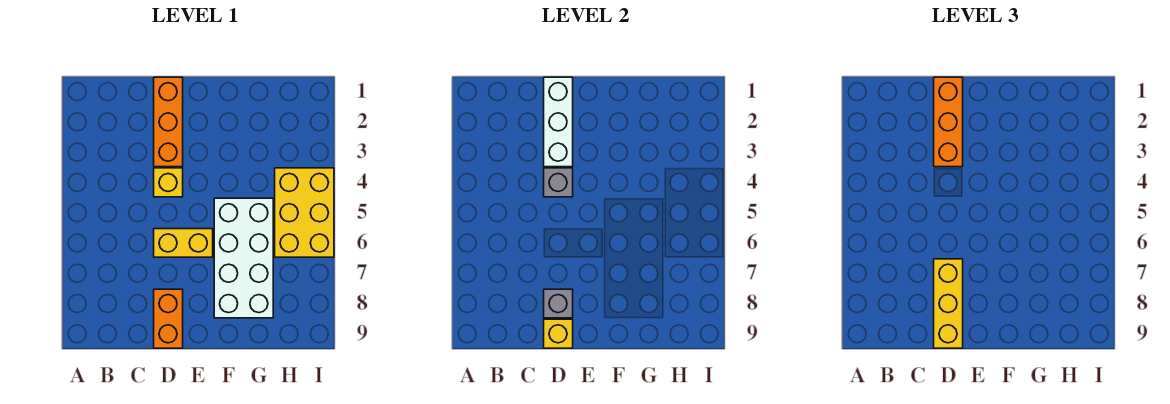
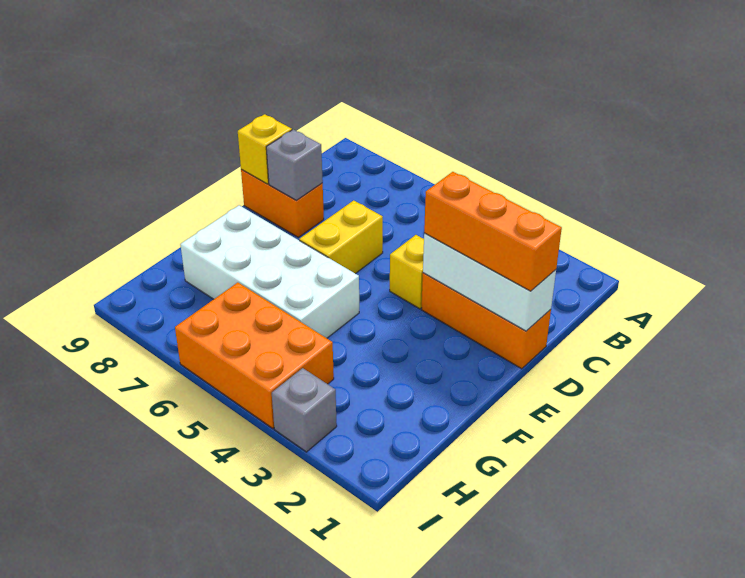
grey 1x1 brick [544,168,573,197] -> grey 1x1 brick moved to [272,368,337,452]
yellow 1x3 brick [934,259,963,348] -> none
yellow 2x3 brick [275,168,334,257] -> orange 2x3 brick [175,283,334,429]

